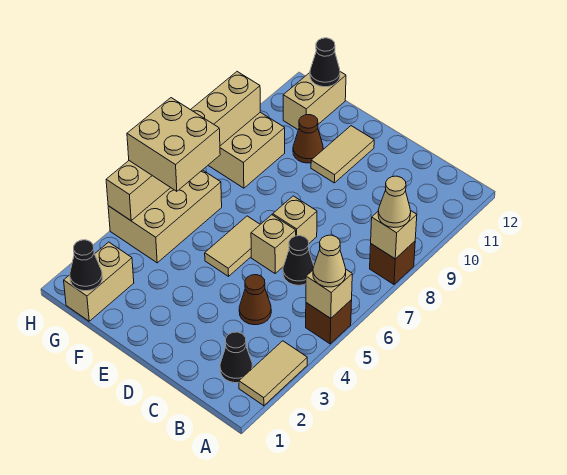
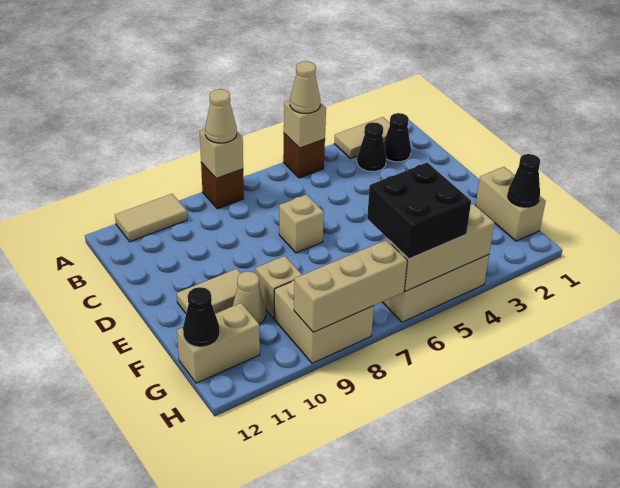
brown 1x1 cone [239,275,271,325] -> none
black 1x1 cone [283,236,314,285] -> black 1x1 cone moved to [357,122,386,172]
tan 1x1 brick [251,215,296,273] -> tan 1x1 brick moved to [256,256,302,318]
tan 1x2 tile [205,216,260,276] -> tan 1x2 tile moved to [115,194,187,242]
brown 1x1 cone [293,115,323,163] -> tan 1x1 cone [233,271,266,324]
tan 1x2 brick [64,242,134,321] -> tan 1x2 brick turned to [476,167,546,241]
tan 2x2 brick [127,98,220,191] -> black 2x2 brick [367,162,471,259]

